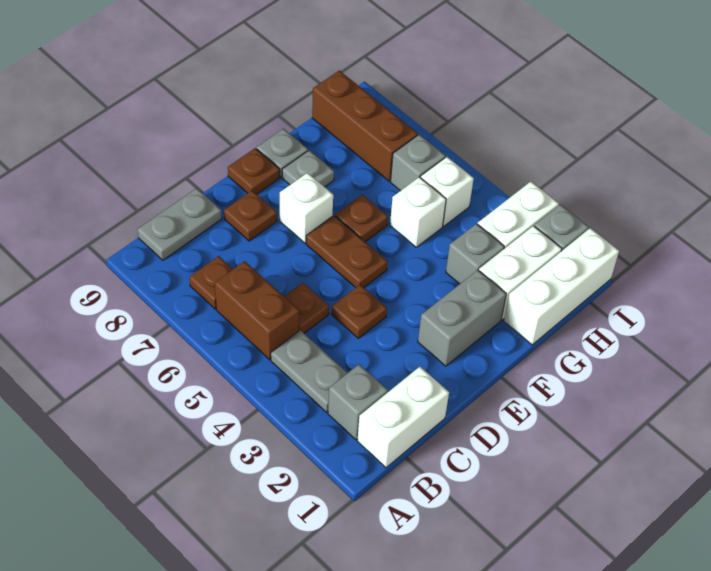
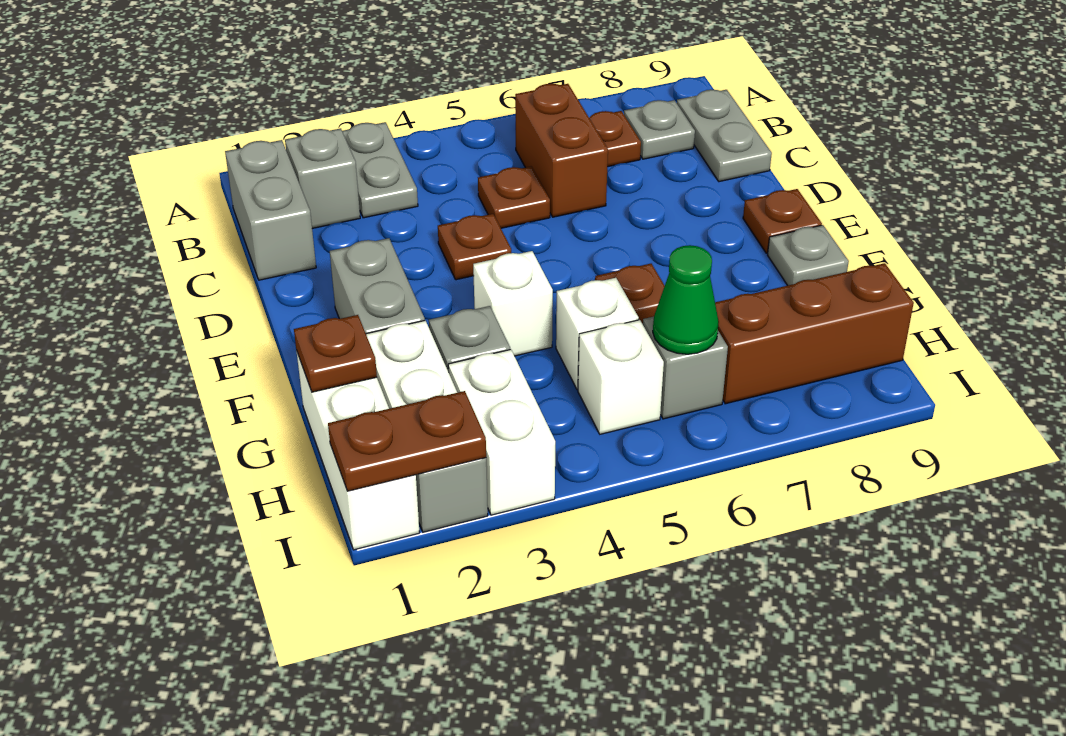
white 1x2 brick [358,367,449,468] -> grey 1x2 brick [225,140,316,280]
grey 1x2 plate [271,330,347,412] -> grey 1x2 plate turned to [342,122,418,218]
brown 1x2 brick [215,261,299,360] -> brown 1x2 brick turned to [515,84,608,217]
brown 1x1 plate [224,191,277,241] -> brown 1x1 plate moved to [294,315,377,392]
brown 1x2 plate [306,215,388,288] -> brown 1x2 plate moved to [328,391,486,491]
white 1x1 brick [280,173,333,243] -> white 1x1 brick moved to [473,251,553,356]
grey 1x1 plate [282,150,334,187] -> grey 1x1 plate moved to [624,100,695,159]
none -> green 1x1 cone [653,245,719,354]

